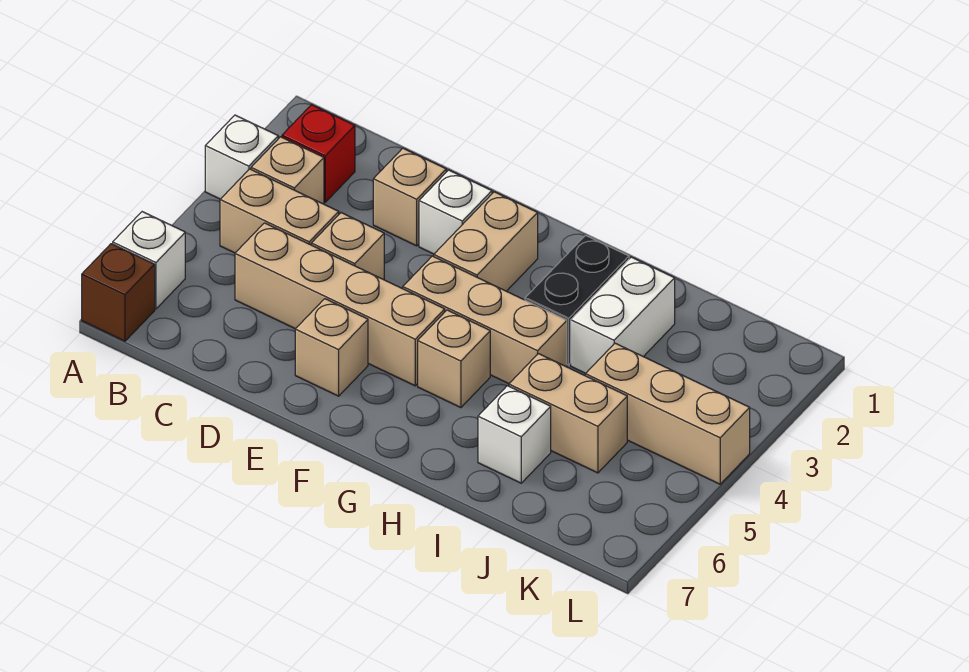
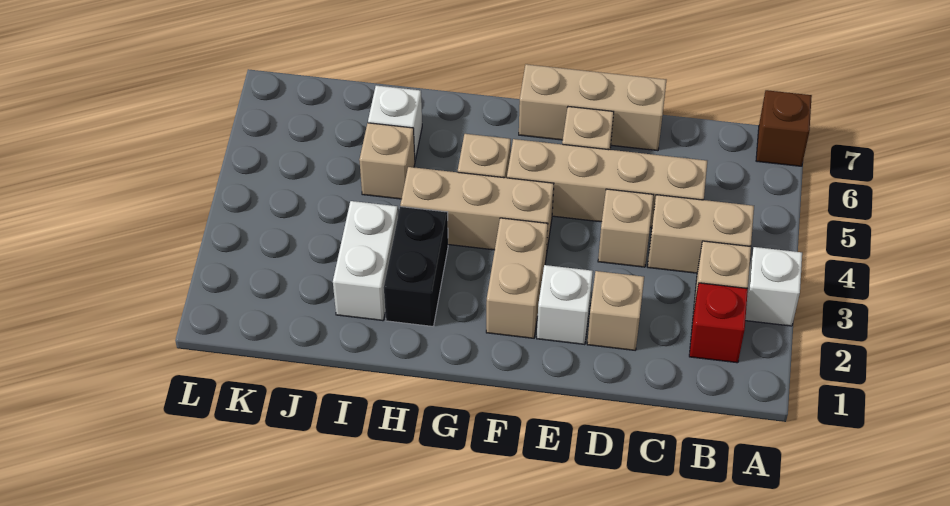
white 1x1 brick [113,212,185,309] -> none
tan 1x2 brick [509,354,627,473] -> tan 1x1 brick [359,123,415,199]
tan 1x3 brick [585,343,750,484] -> tan 1x3 brick moved to [519,64,666,151]

